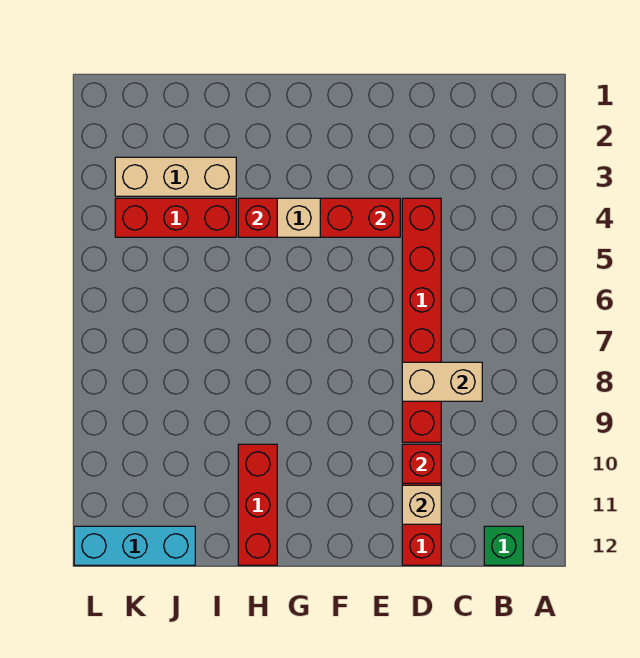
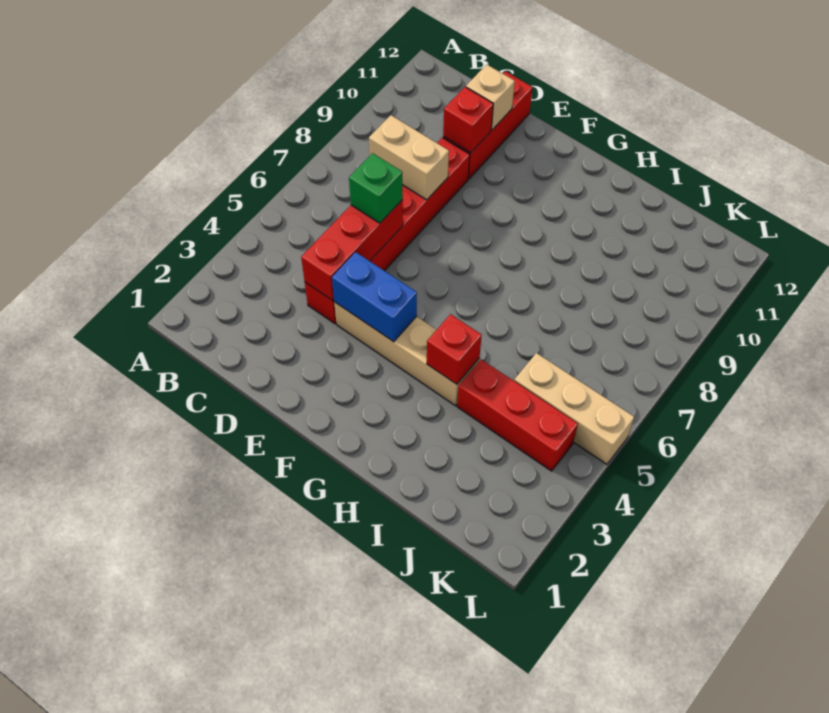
green 1x1 brick [484,526,523,565] -> green 1x1 brick moved to [349,153,403,223]
red 1x2 brick [320,198,400,237] -> blue 1x2 brick [332,252,417,342]
red 1x3 brick [238,444,277,565] -> red 1x3 brick moved to [301,200,403,300]
tan 1x3 brick [115,157,236,196] -> tan 1x3 brick moved to [514,353,634,464]
cyan 1x3 brick [74,526,195,565] -> none

